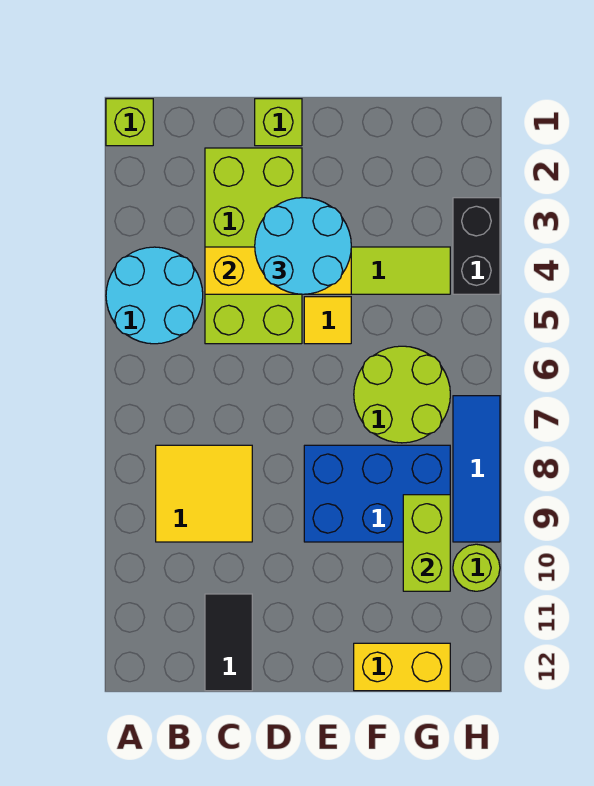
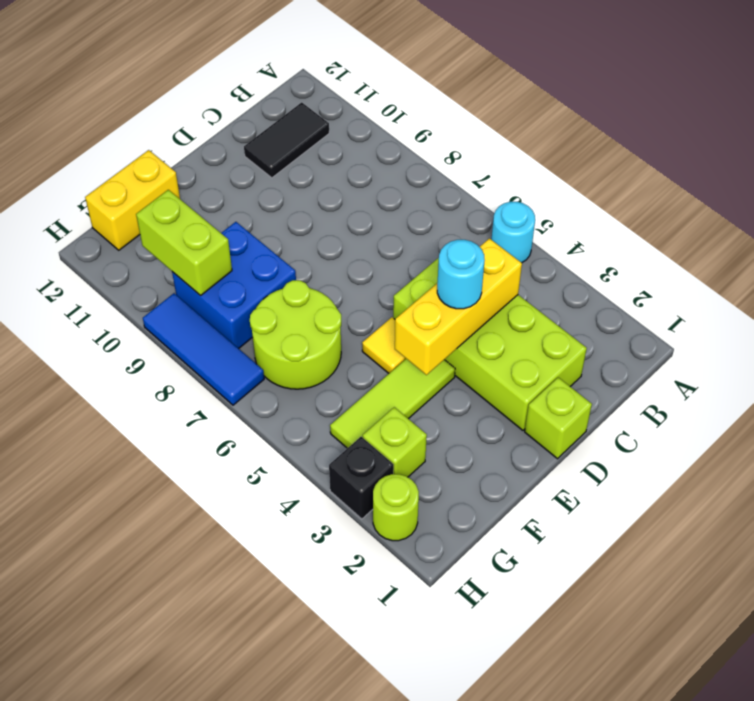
lime 1x1 brick [106,99,153,146] -> lime 1x1 brick moved to [363,407,427,477]
cyan 2x2 round brick [106,247,203,344] -> cyan 1x1 round brick [491,202,535,263]
yellow 2x2 tile [156,445,252,542] -> none
black 1x2 tile [205,594,252,691] -> black 1x2 tile turned to [244,102,329,178]
cyan 2x2 round brick [255,198,351,294] -> cyan 1x1 round brick [437,240,485,309]
blue 2x3 brick [304,445,450,542] -> blue 2x2 brick [172,222,296,349]
black 1x2 brick [453,198,500,294] -> black 1x1 brick [329,437,394,519]
lime 1x1 round brick [453,544,500,591] -> lime 1x1 round brick moved to [373,474,419,541]

